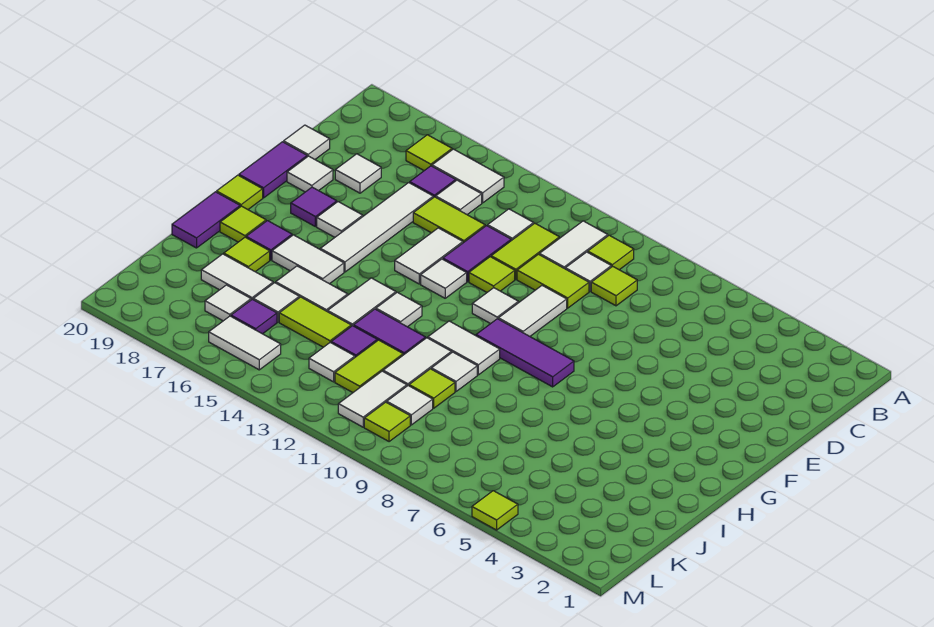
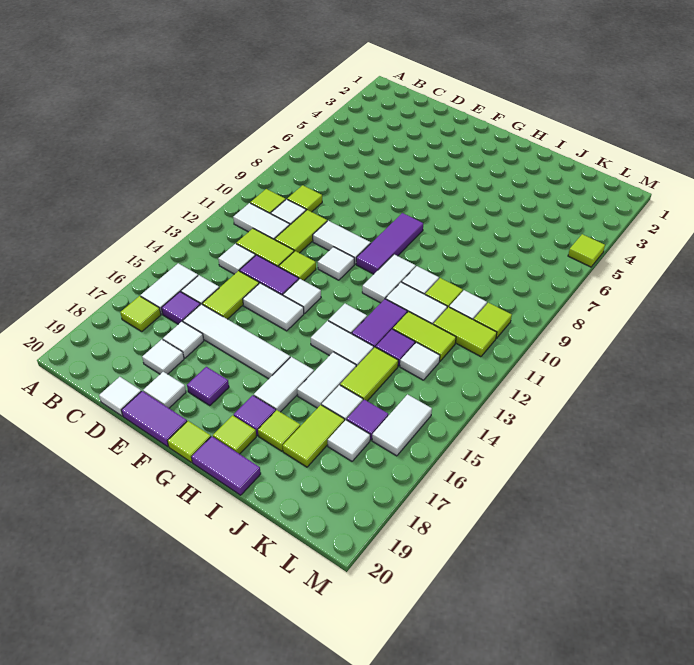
white 1x1 tile [317,202,363,237] -> white 1x1 tile moved to [163,322,204,358]
white 1x2 tile [201,254,273,300] -> lime 1x2 tile [283,405,345,467]
white 1x2 tile [338,371,407,427] -> lime 1x2 tile [433,307,497,357]

